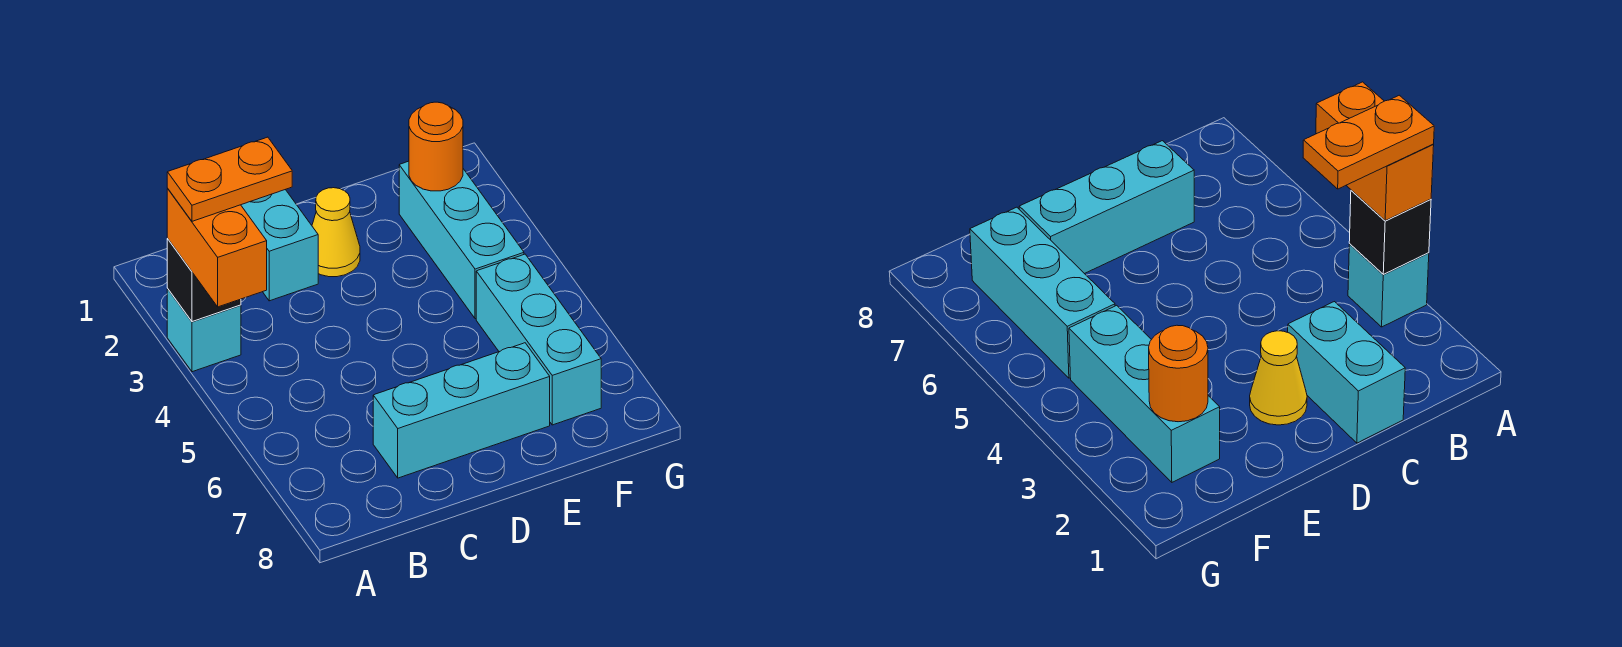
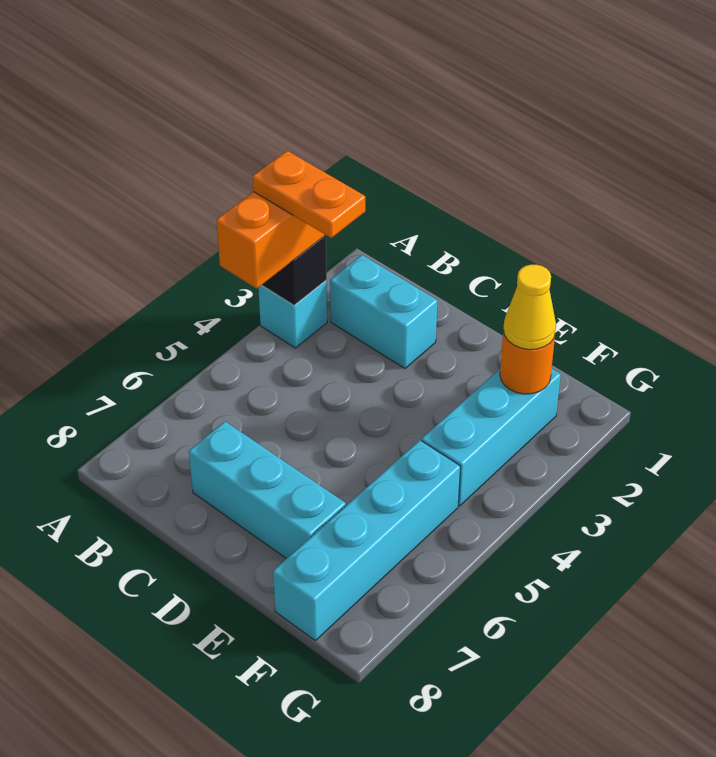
cyan 1x2 brick [241,190,318,301] -> cyan 1x2 brick turned to [330,255,437,368]
yellow 1x1 cone [312,188,360,277] -> yellow 1x1 cone moved to [503,265,556,350]
cyan 1x3 brick [476,254,601,425] -> cyan 1x4 brick [273,440,460,640]

